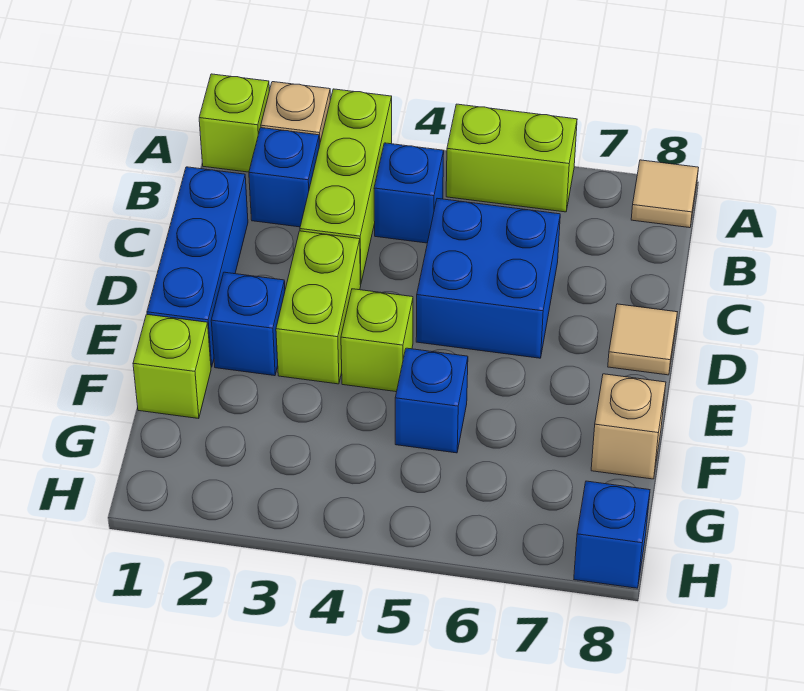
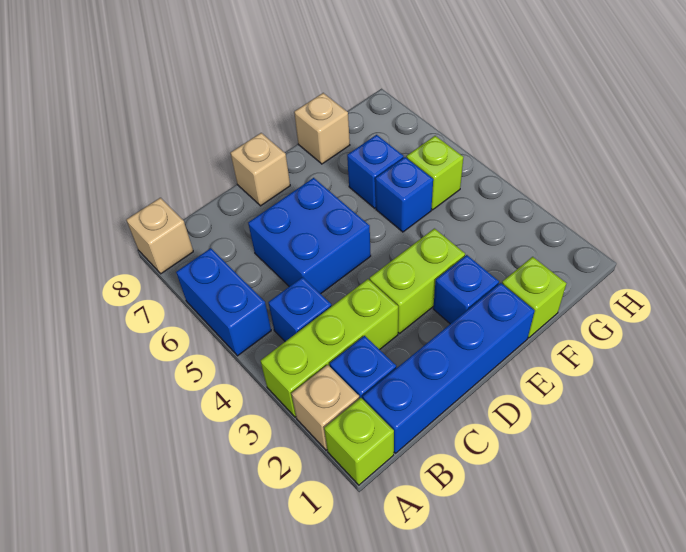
lime 1x2 brick [446,104,577,212] -> blue 1x2 brick [176,248,271,356]
tan 1x1 tile [631,160,698,228] -> tan 1x1 brick [126,198,193,274]
blue 1x3 brick [147,167,248,367] -> blue 1x4 brick [363,283,535,453]
tan 1x1 tile [608,304,677,375] -> tan 1x1 brick [230,133,290,206]
lime 1x1 brick [341,289,413,392] -> lime 1x1 brick moved to [406,136,463,210]
blue 1x1 brick [574,481,650,588] -> blue 1x1 brick moved to [347,135,404,208]

